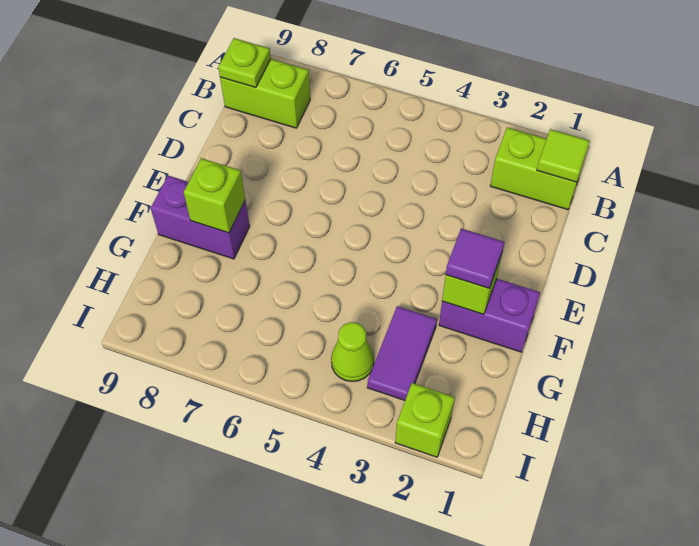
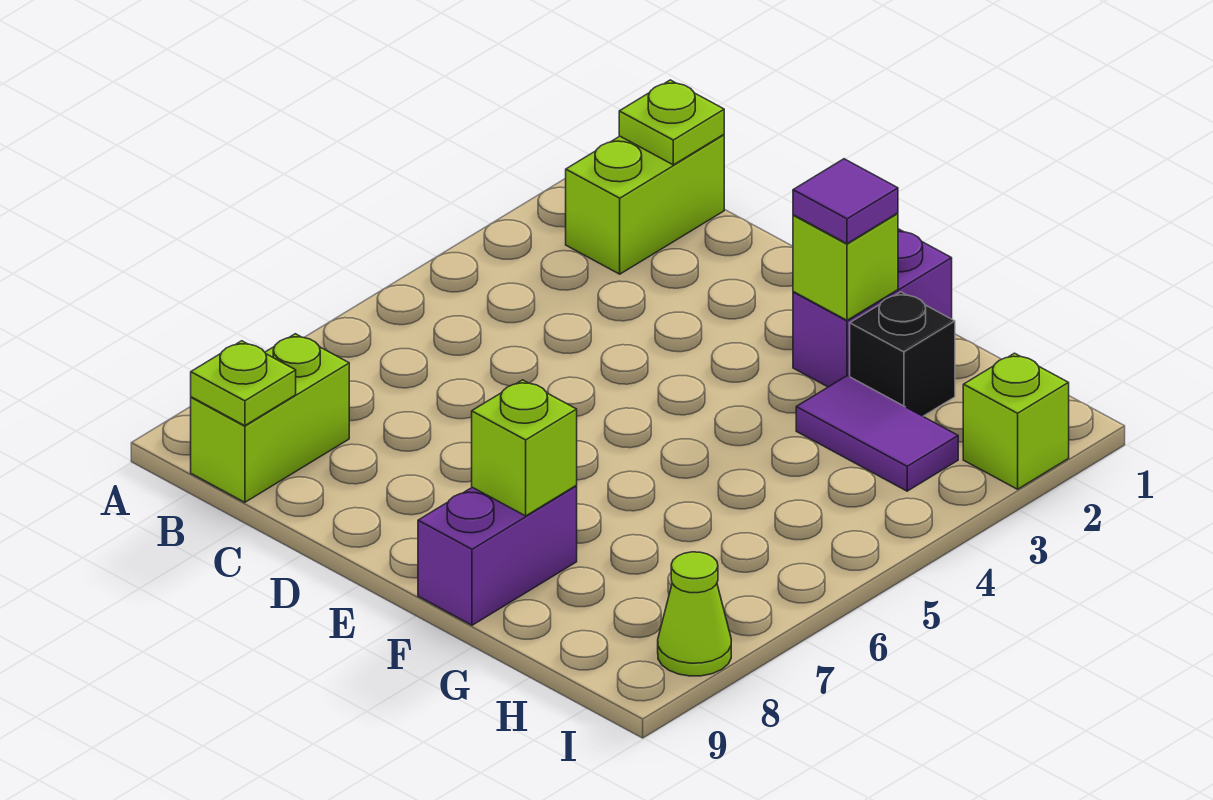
lime 1x1 tile [537,129,590,182] -> lime 1x1 plate [619,80,724,165]
none -> black 1x1 brick [850,292,955,416]
lime 1x1 cone [331,322,374,382] -> lime 1x1 cone moved to [658,552,731,676]

